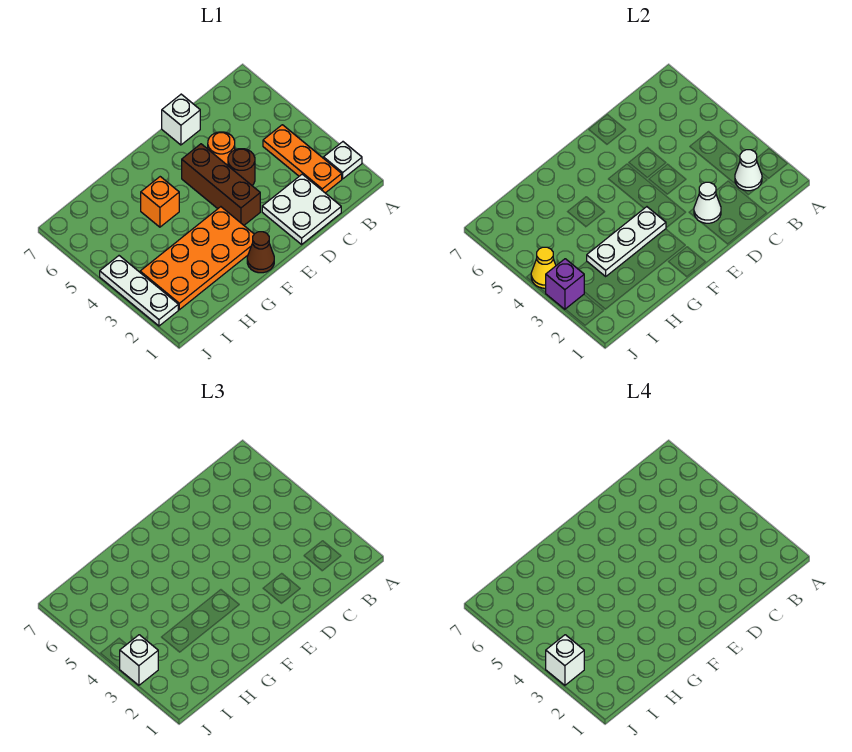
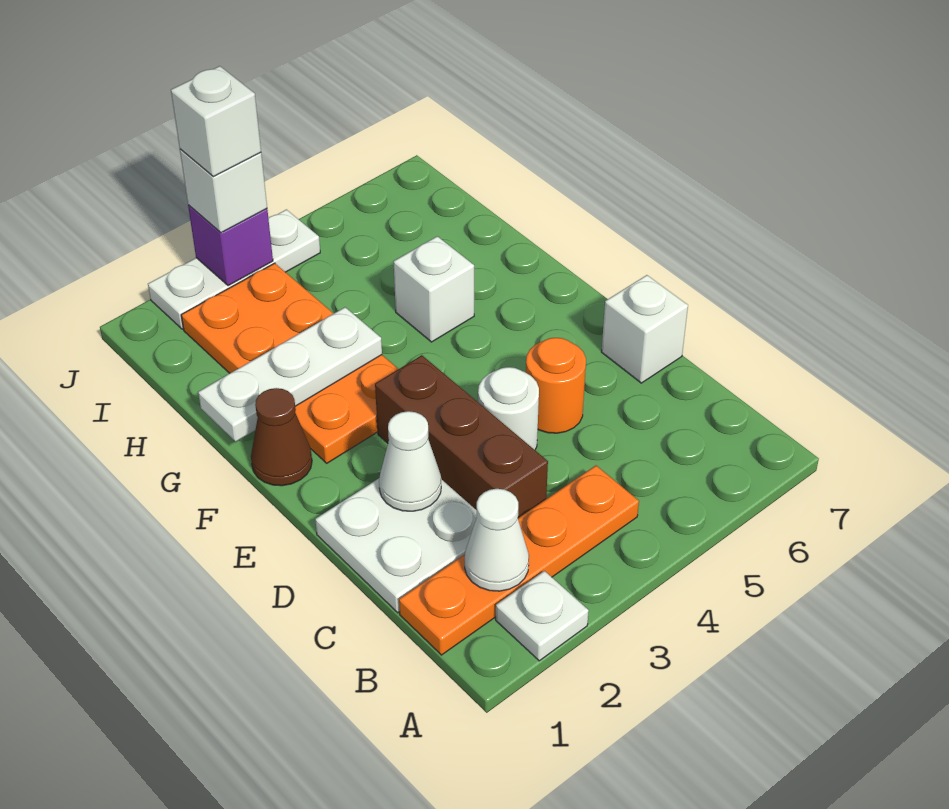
orange 1x3 plate [263,125,342,193] -> orange 1x4 plate [399,466,639,655]
brown 1x1 round brick [228,149,255,186] -> white 1x1 round brick [478,367,539,450]
brown 1x3 brick [182,144,260,225] -> brown 1x3 brick turned to [375,355,548,518]
white 1x3 plate [587,207,666,276] -> white 1x3 plate turned to [198,307,382,442]
orange 1x1 brick [141,177,179,227] -> white 1x1 brick [394,236,474,342]
yellow 1x1 cone [531,247,556,288] -> none

